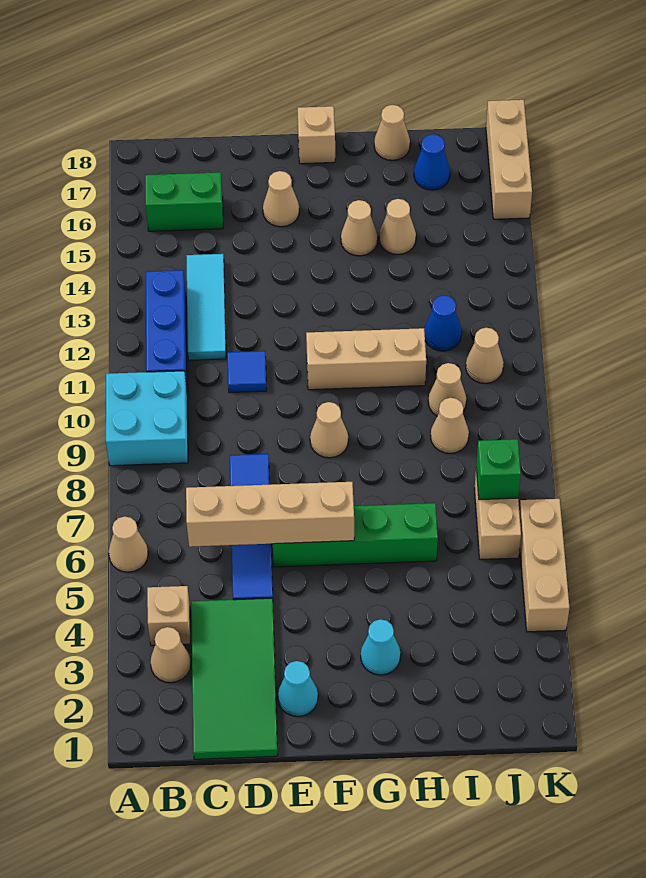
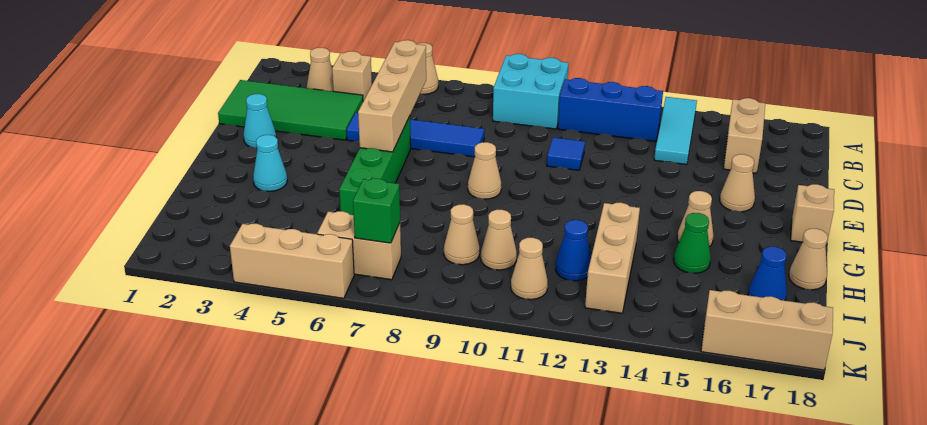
green 1x2 brick [145,172,223,231] -> tan 1x2 brick [724,98,765,173]
cyan 1x3 tile [186,254,226,360] -> cyan 1x3 tile turned to [654,97,697,164]
tan 1x3 brick [306,328,426,390] -> tan 1x3 brick moved to [585,203,640,313]
tan 1x1 cone [379,199,416,254] -> green 1x1 cone [674,213,711,273]

